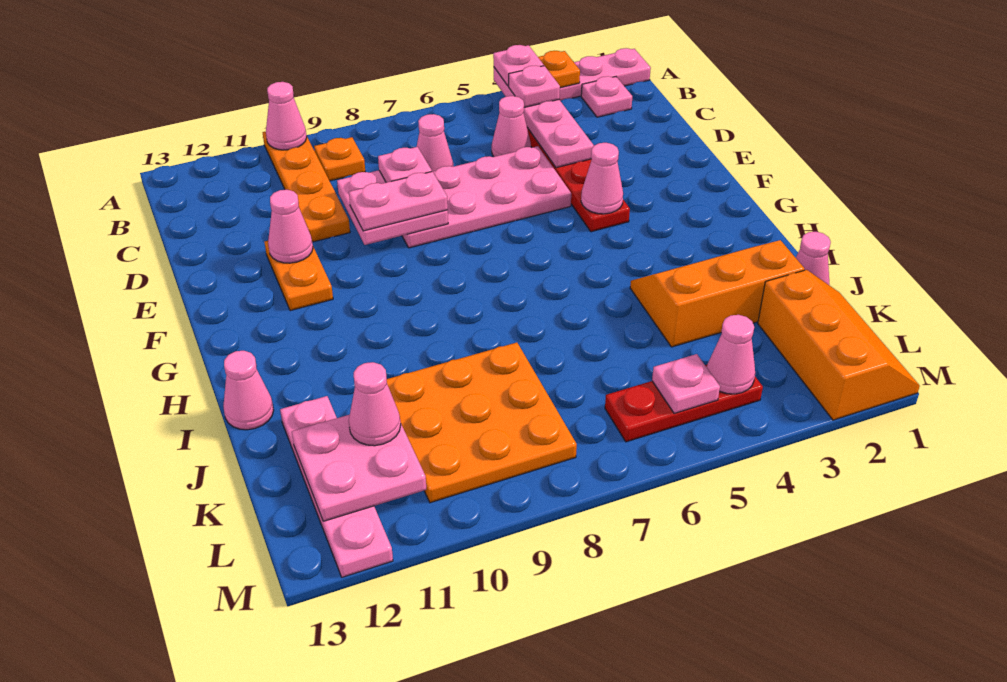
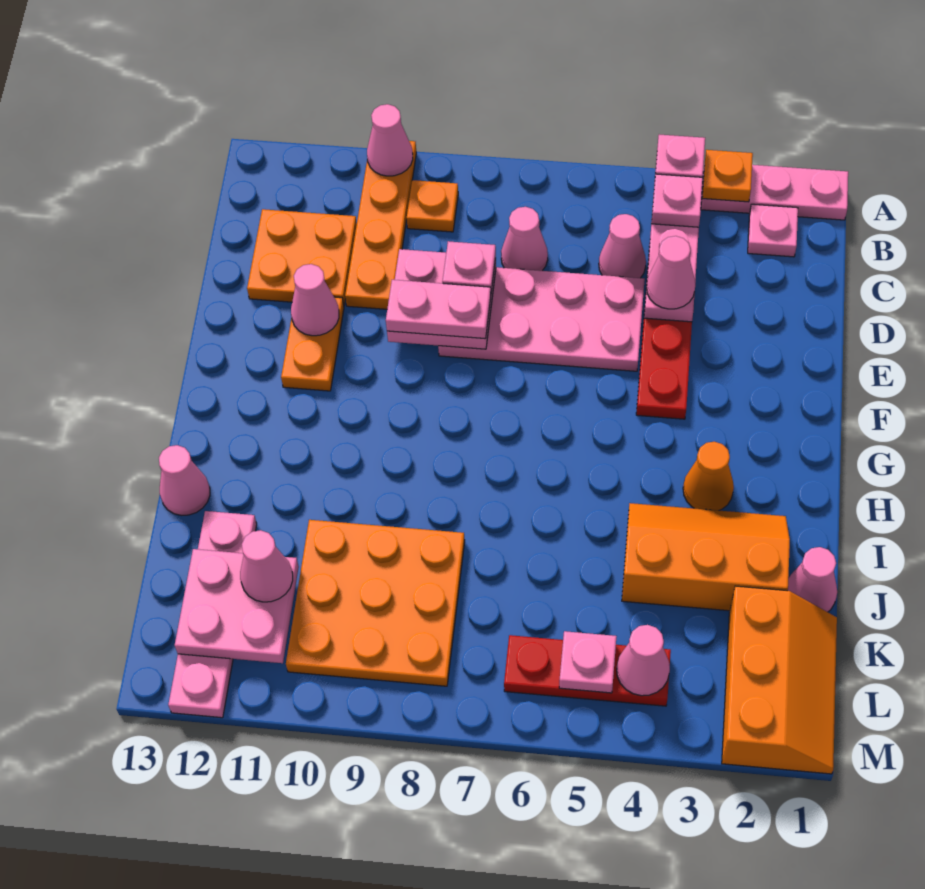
none -> orange 2x2 plate [247,209,357,305]
pink 1x1 cone [581,143,623,214] -> pink 1x1 cone moved to [646,236,695,309]
none -> orange 1x1 cone [683,442,734,510]

